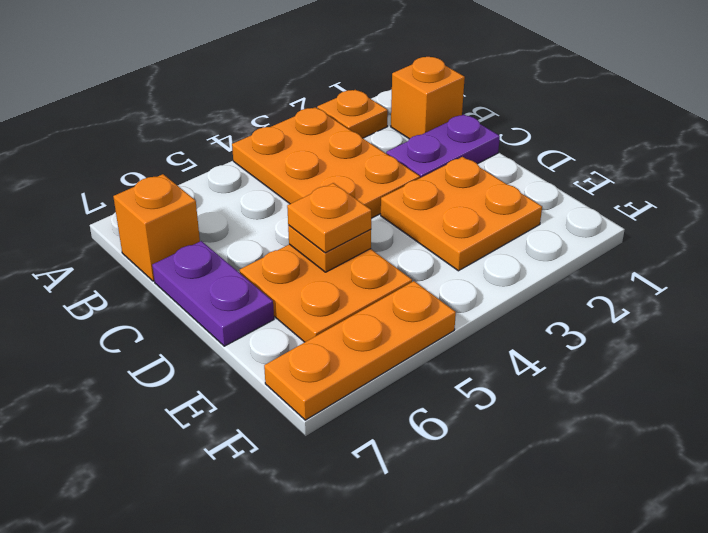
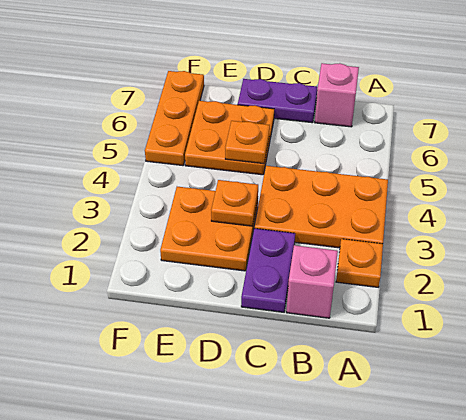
orange 1x1 brick [391,57,465,139] -> pink 1x1 brick [286,245,338,318]
orange 1x1 brick [113,174,200,281] -> pink 1x1 brick [315,63,359,127]
orange 1x1 plate [287,183,371,253] -> orange 1x1 plate moved to [211,180,258,226]

